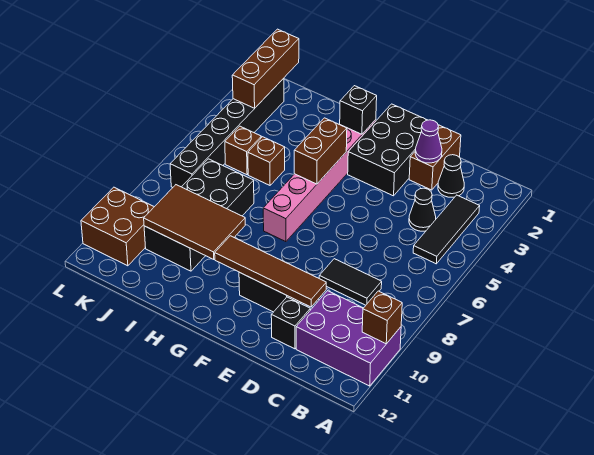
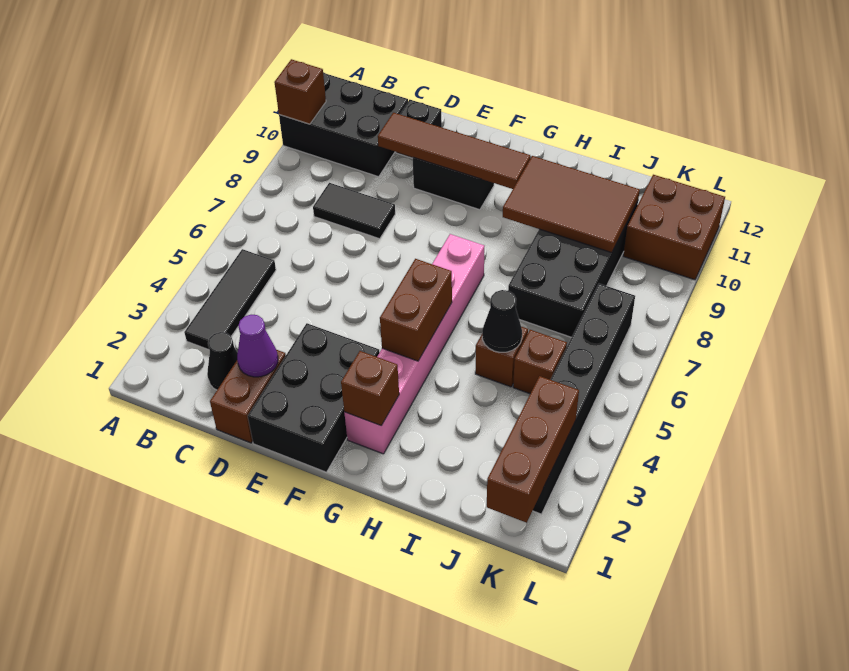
purple 2x3 brick [296,291,401,386] -> black 2x3 brick [279,72,408,177]
black 1x1 cone [409,188,436,231] -> black 1x1 cone moved to [482,290,522,352]
black 1x1 brick [340,86,377,134] -> brown 1x1 brick [341,351,399,425]

